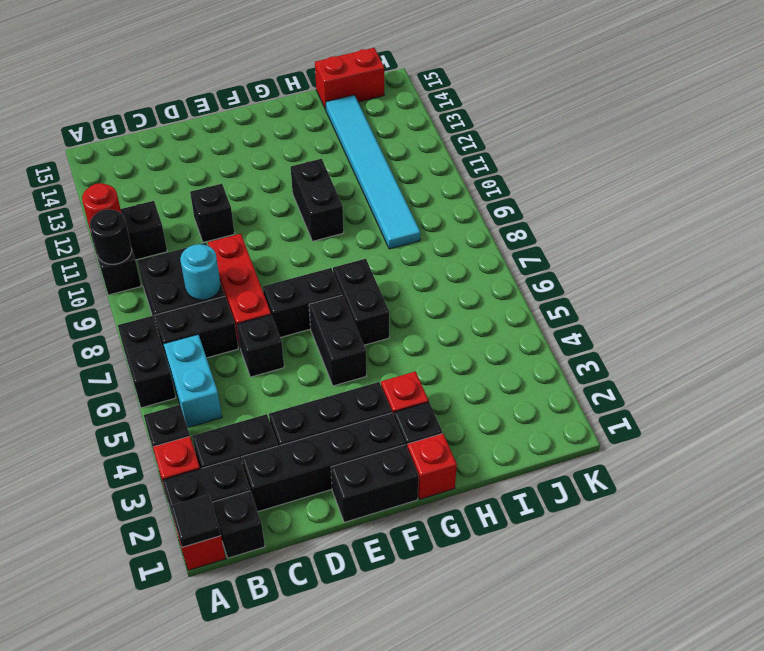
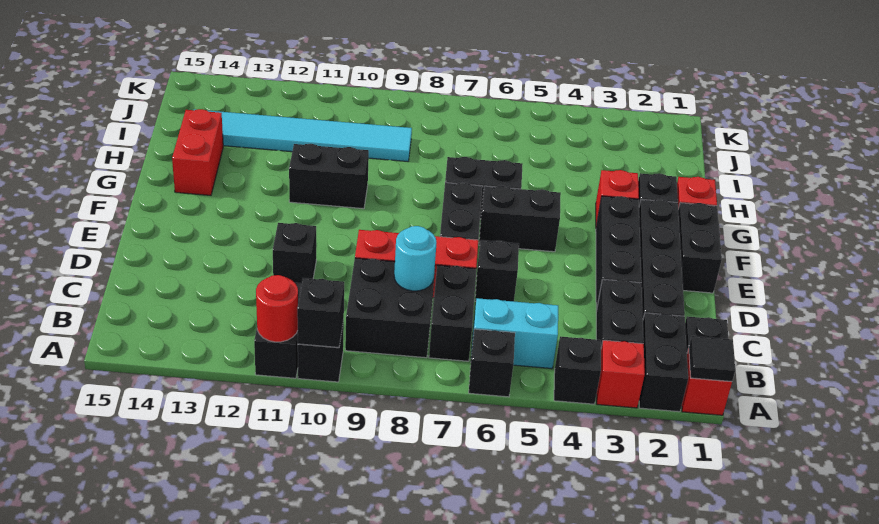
black 1x2 brick [118,316,176,408] -> black 1x1 brick [469,329,515,397]
black 1x1 round brick [90,209,132,264] -> black 1x1 brick [297,278,344,348]
red 1x2 brick [315,48,384,110] -> red 1x2 brick moved to [172,109,223,195]

